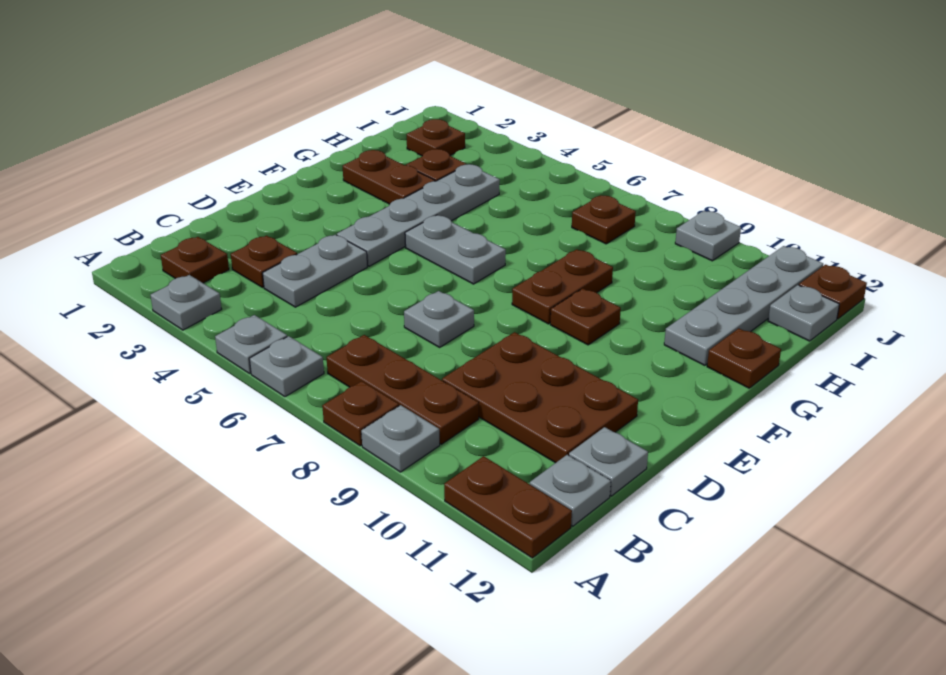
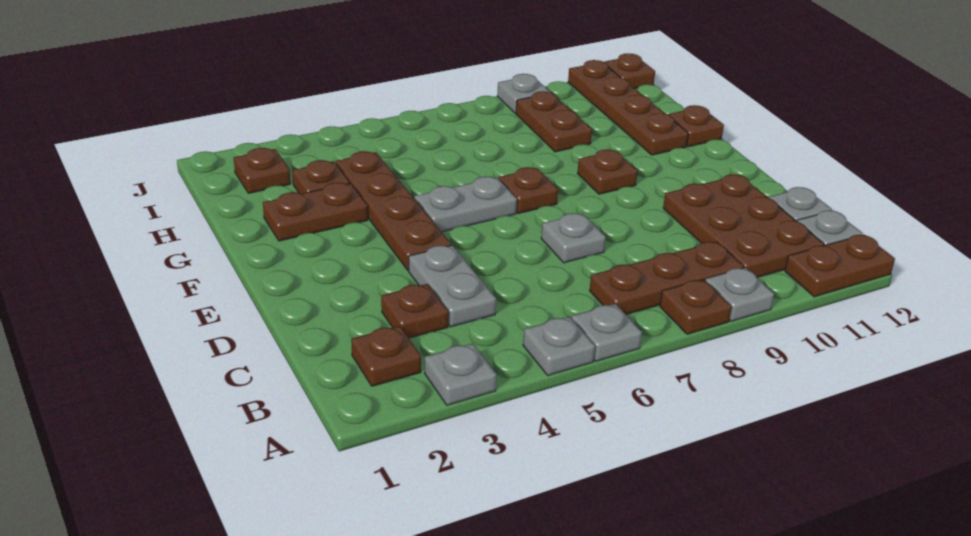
brown 2x3 plate [442,332,638,463] -> brown 2x3 plate turned to [663,174,824,278]
grey 1x4 plate [337,164,500,266] -> brown 1x4 plate [336,151,451,270]
brown 1x2 plate [512,249,613,324] -> brown 1x2 plate moved to [516,91,592,152]
grey 1x4 plate [664,246,823,366] -> brown 1x4 plate [568,60,688,155]
brown 1x1 plate [572,195,636,244] -> brown 1x1 plate moved to [499,167,558,214]
grey 1x1 plate [768,285,839,341] -> none

